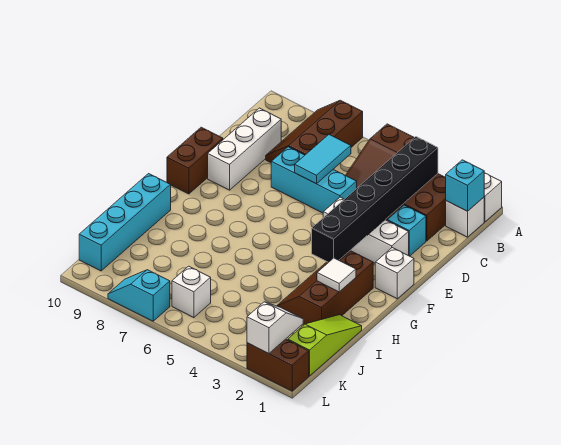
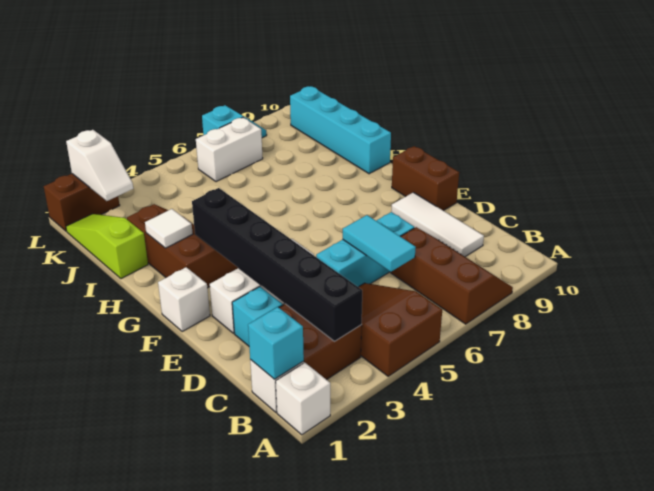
white 1x3 brick [208,108,281,190] -> white 1x3 tile [391,192,484,257]
lime 1x3 slope [288,315,362,376] -> lime 1x3 slope turned to [66,214,148,279]
white 1x1 brick [172,266,211,318] -> white 1x2 brick [196,118,263,182]

